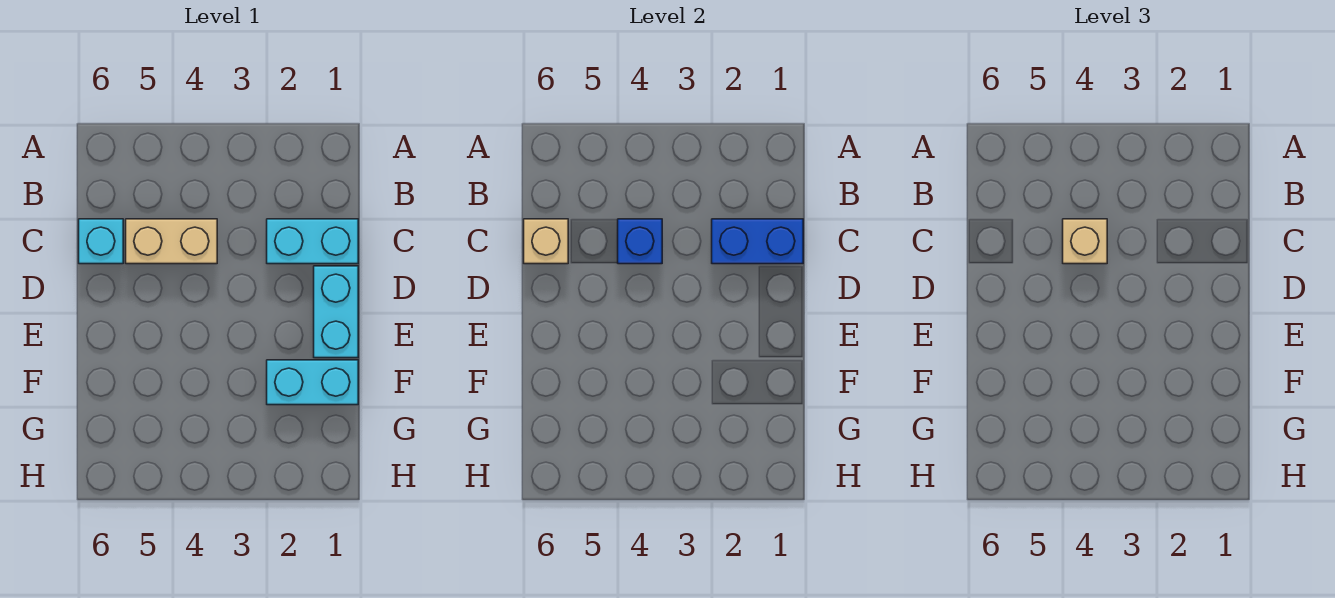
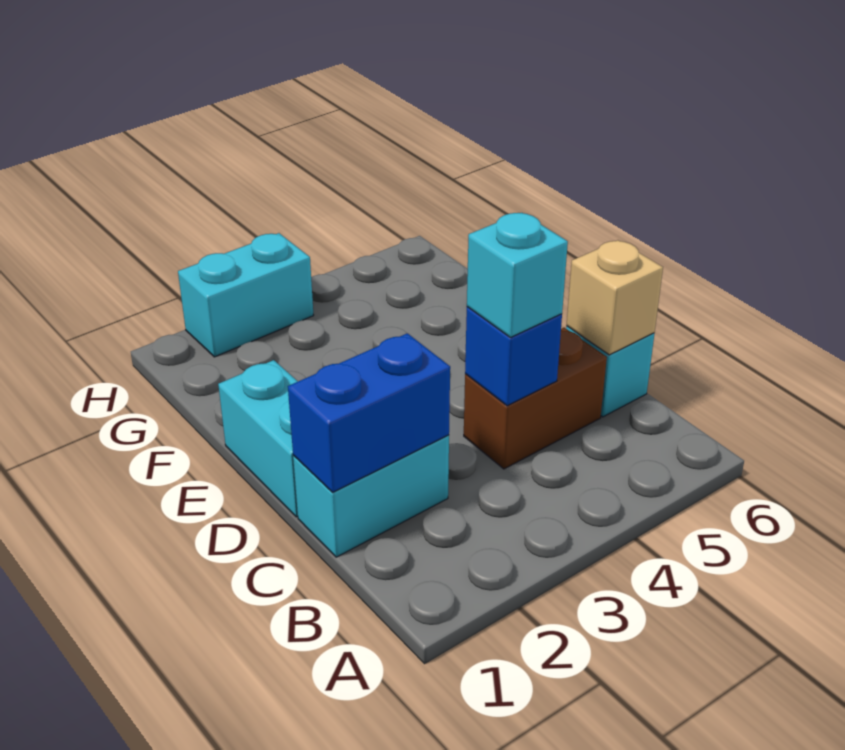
tan 1x2 brick [126,219,217,264] -> brown 1x2 brick [464,328,607,469]
tan 1x1 brick [1063,219,1107,264] -> cyan 1x1 brick [467,213,568,337]
cyan 1x2 brick [267,360,358,405] -> cyan 1x2 brick moved to [178,233,314,357]

